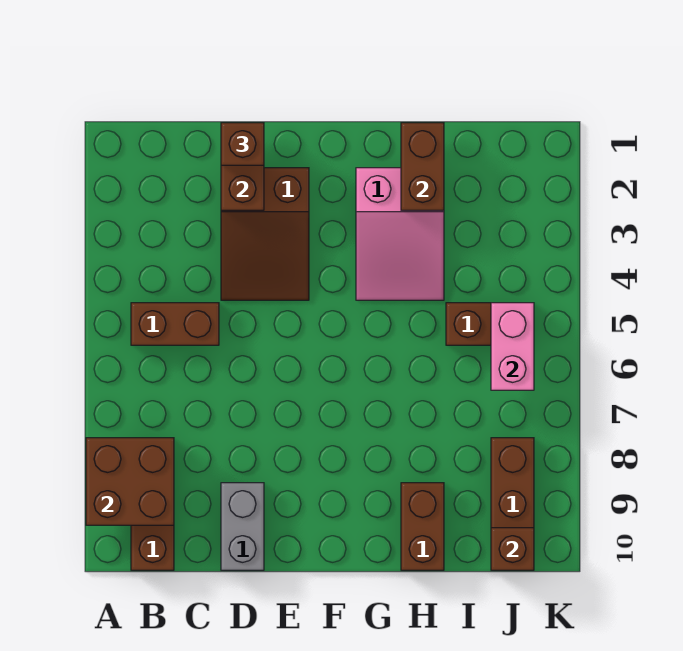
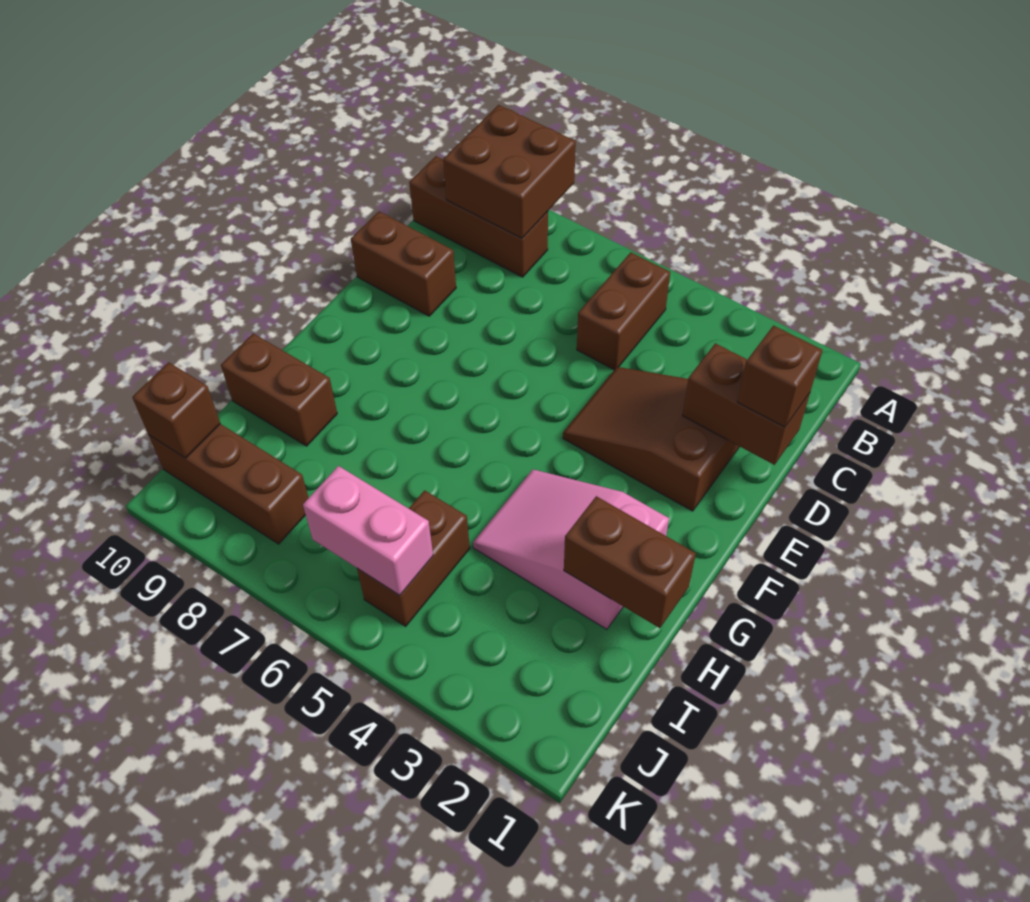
grey 1x2 brick [221,483,264,570] -> brown 1x2 brick [351,211,456,316]

